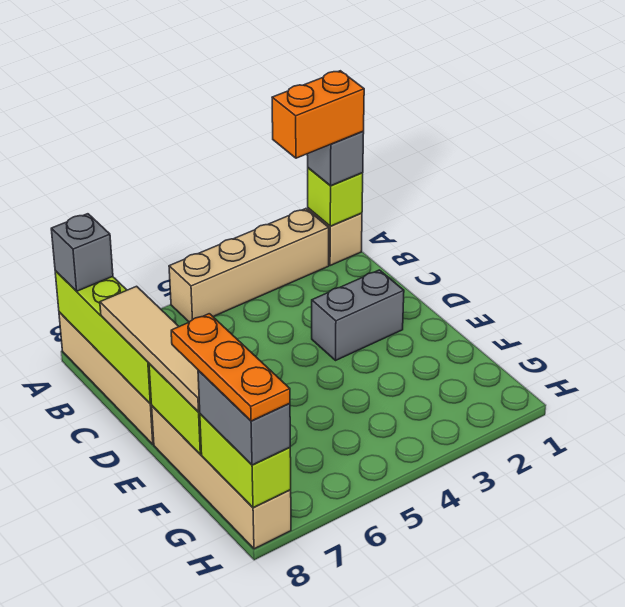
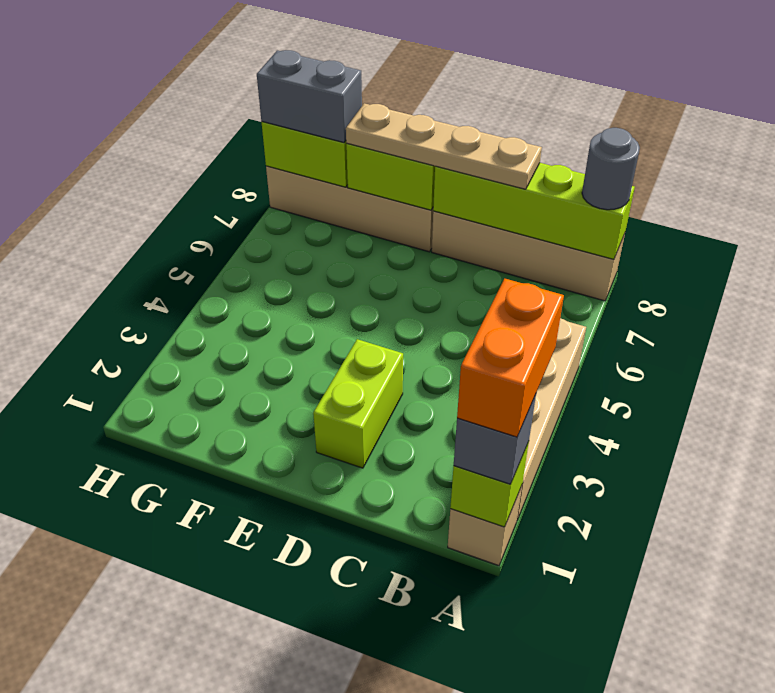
grey 1x1 brick [51,214,113,291] -> grey 1x1 round brick [582,128,640,210]
tan 1x4 tile [100,286,200,412] -> tan 1x4 plate [346,103,542,189]
grey 1x2 brick [312,270,404,360] -> lime 1x2 brick [313,339,403,468]
orange 1x3 plate [171,314,290,421] -> none

